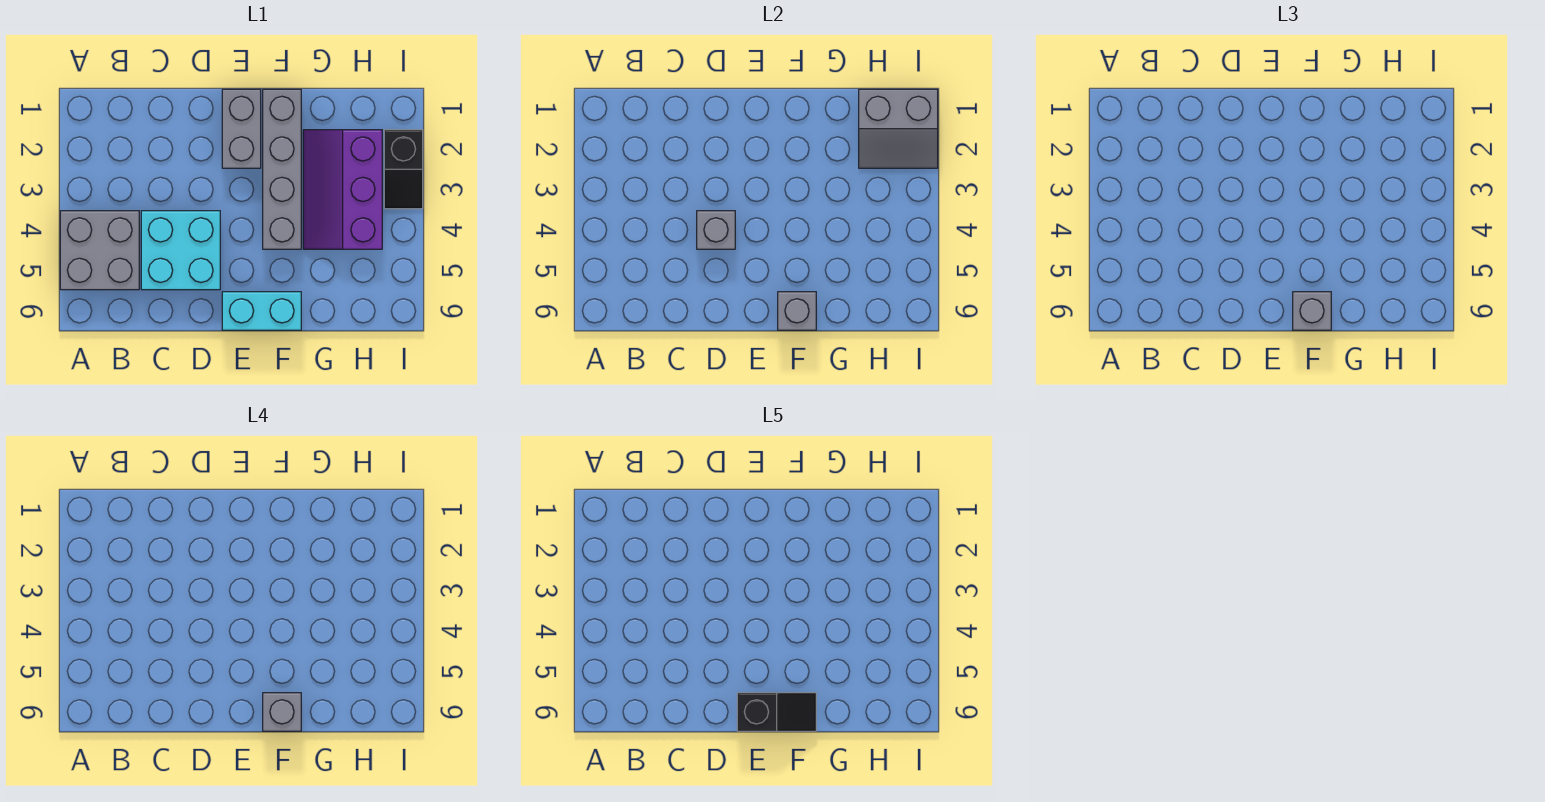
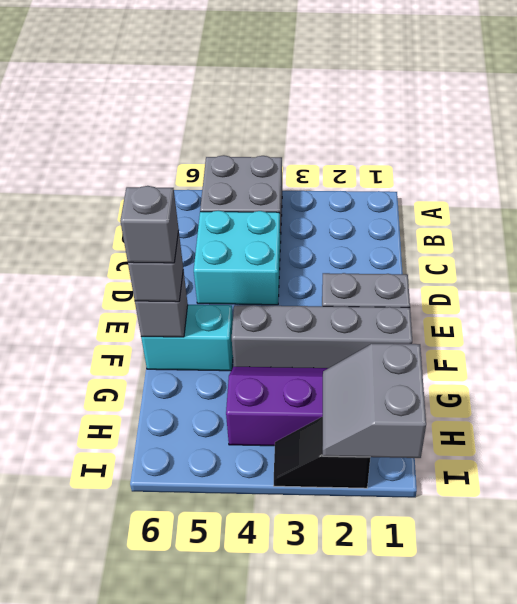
grey 1x1 brick [697,211,735,249] -> none
cyan 1x2 brick [222,292,301,330] -> cyan 1x2 brick turned to [141,305,233,371]
black 1x2 slope [737,693,816,731] -> none

